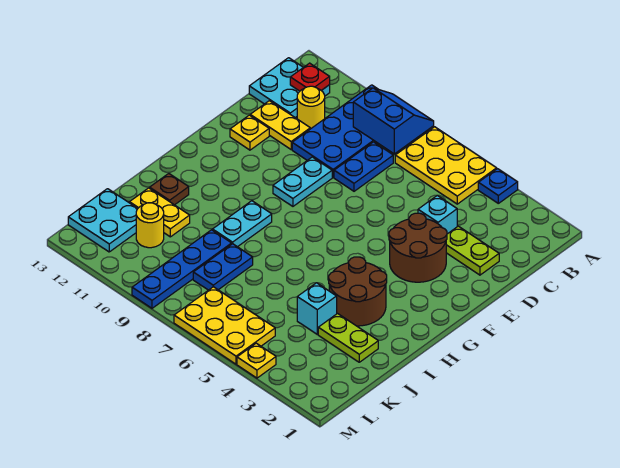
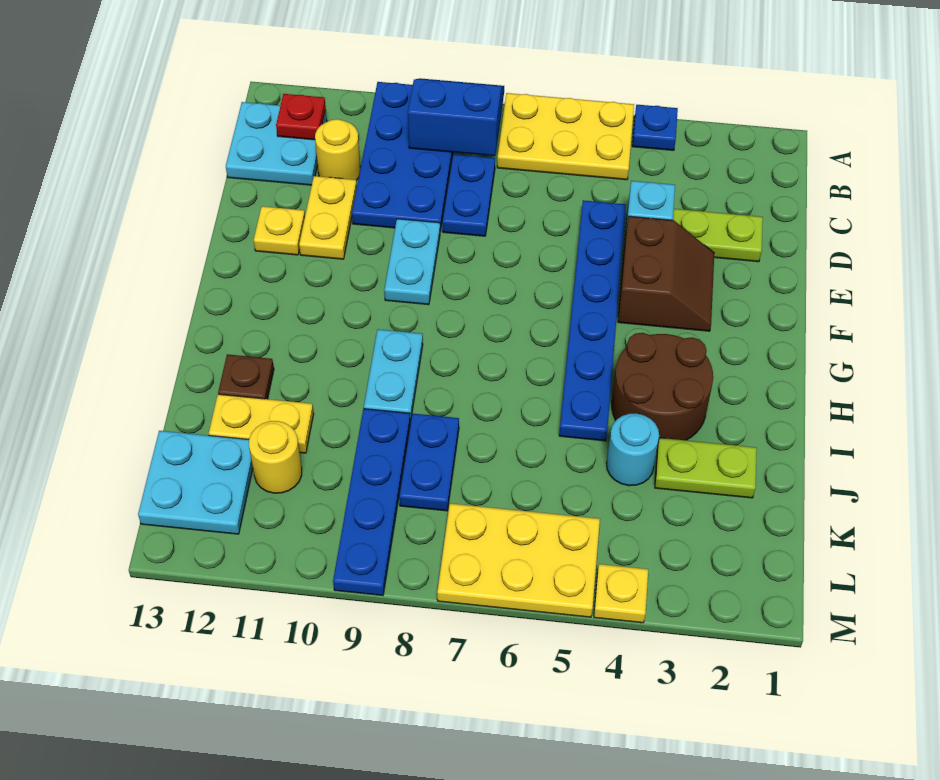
none -> blue 1x6 plate [559,200,626,441]
yellow 1x2 plate [250,101,310,149] -> yellow 1x2 plate turned to [299,176,357,259]
brown 2x2 round brick [389,213,447,282] -> brown 2x2 slope [618,216,714,331]
cyan 1x1 brick [297,283,337,334] -> cyan 1x1 round brick [606,413,659,486]

